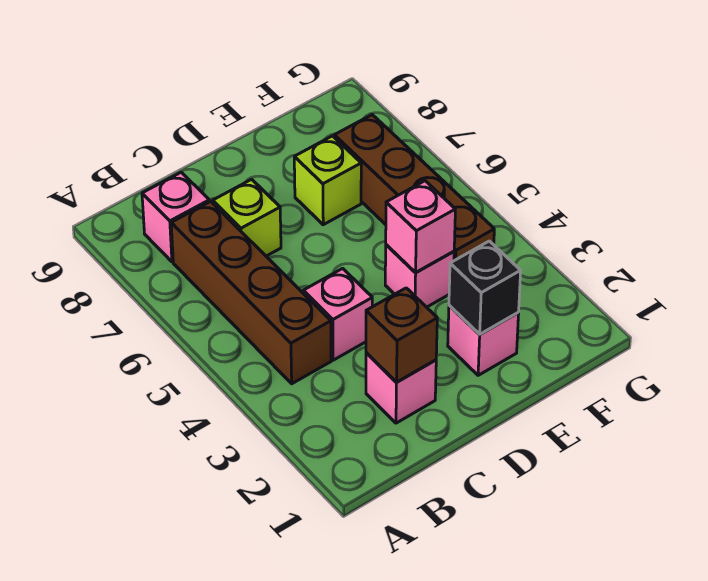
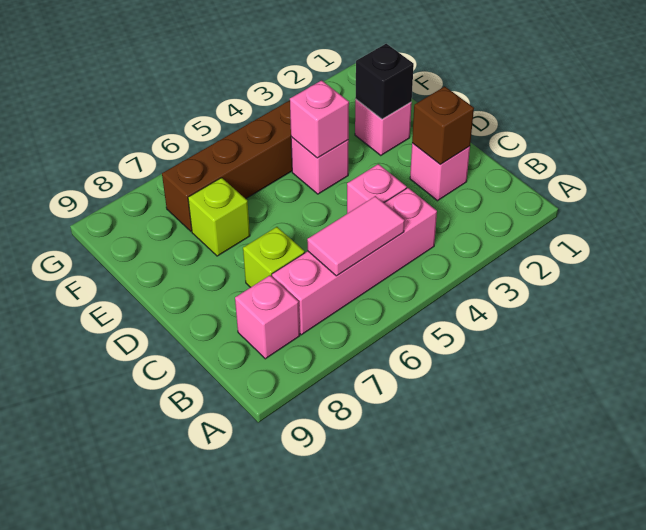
brown 1x4 brick [171,201,331,384] -> pink 1x4 brick [272,188,437,335]
none -> pink 1x2 tile [307,196,405,276]

